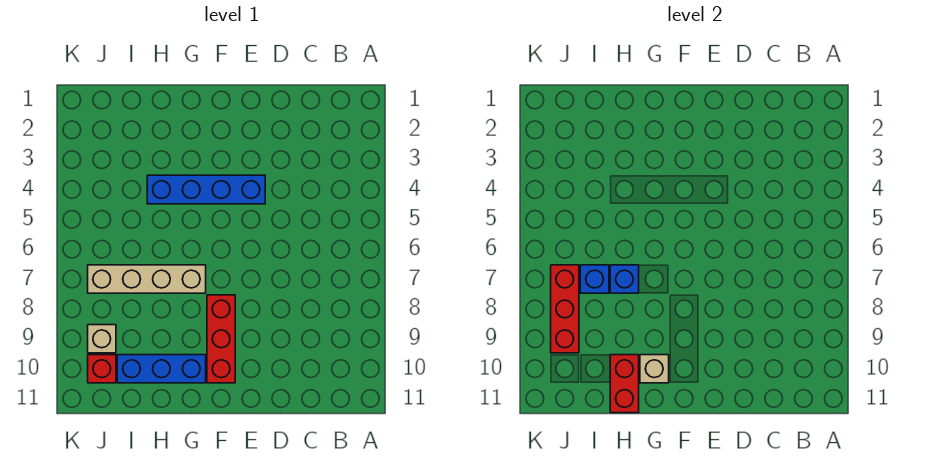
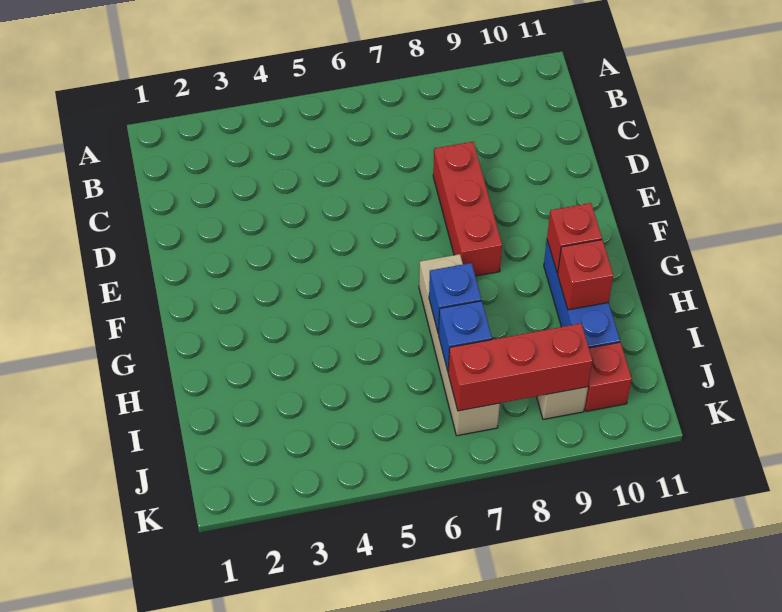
blue 1x4 brick [147,175,265,204] -> none
red 1x3 brick [207,295,235,383] -> red 1x3 brick turned to [433,142,502,276]
tan 1x1 brick [640,355,669,383] -> red 1x1 brick [547,203,602,273]
red 1x2 brick [610,355,639,413] -> red 1x1 brick [558,240,613,310]

